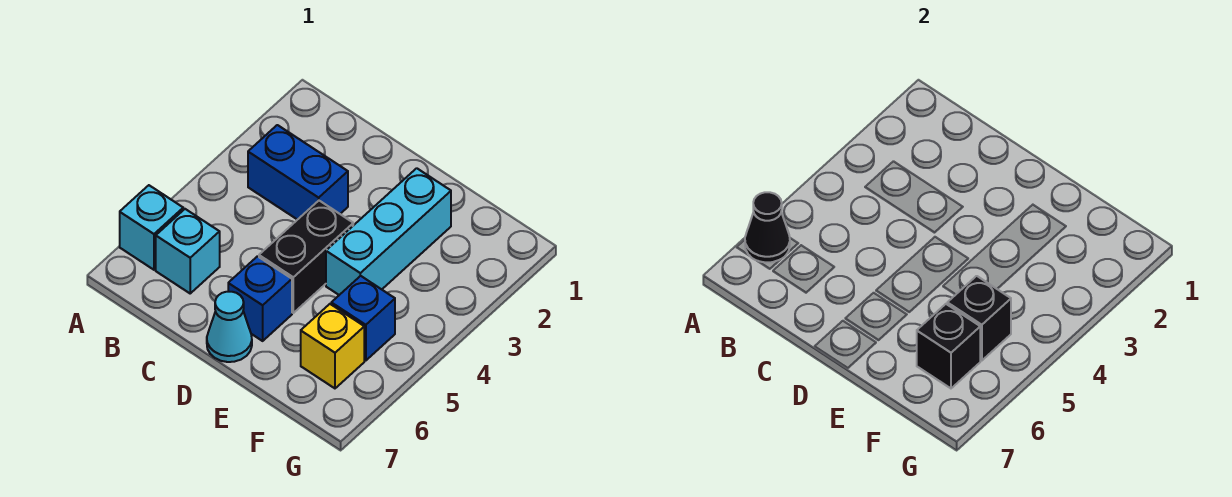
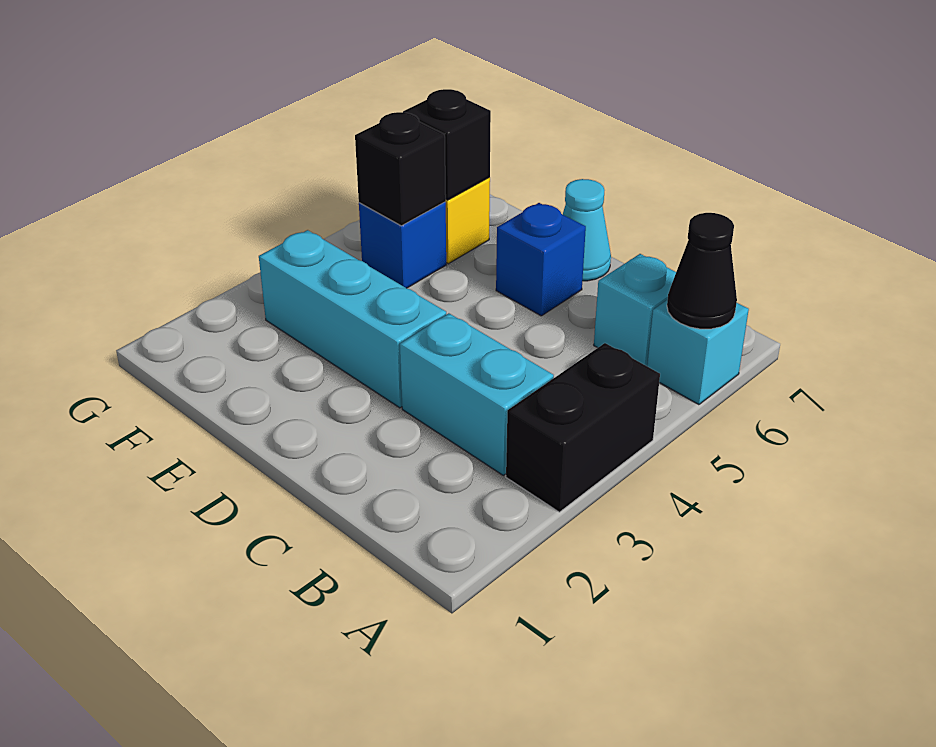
blue 1x2 brick [248,125,348,220] -> cyan 1x2 brick [400,313,554,475]
black 1x2 brick [259,201,353,313] -> black 1x2 brick moved to [506,343,660,512]
cyan 1x3 brick [326,168,451,295] -> cyan 1x3 brick turned to [259,230,446,408]

